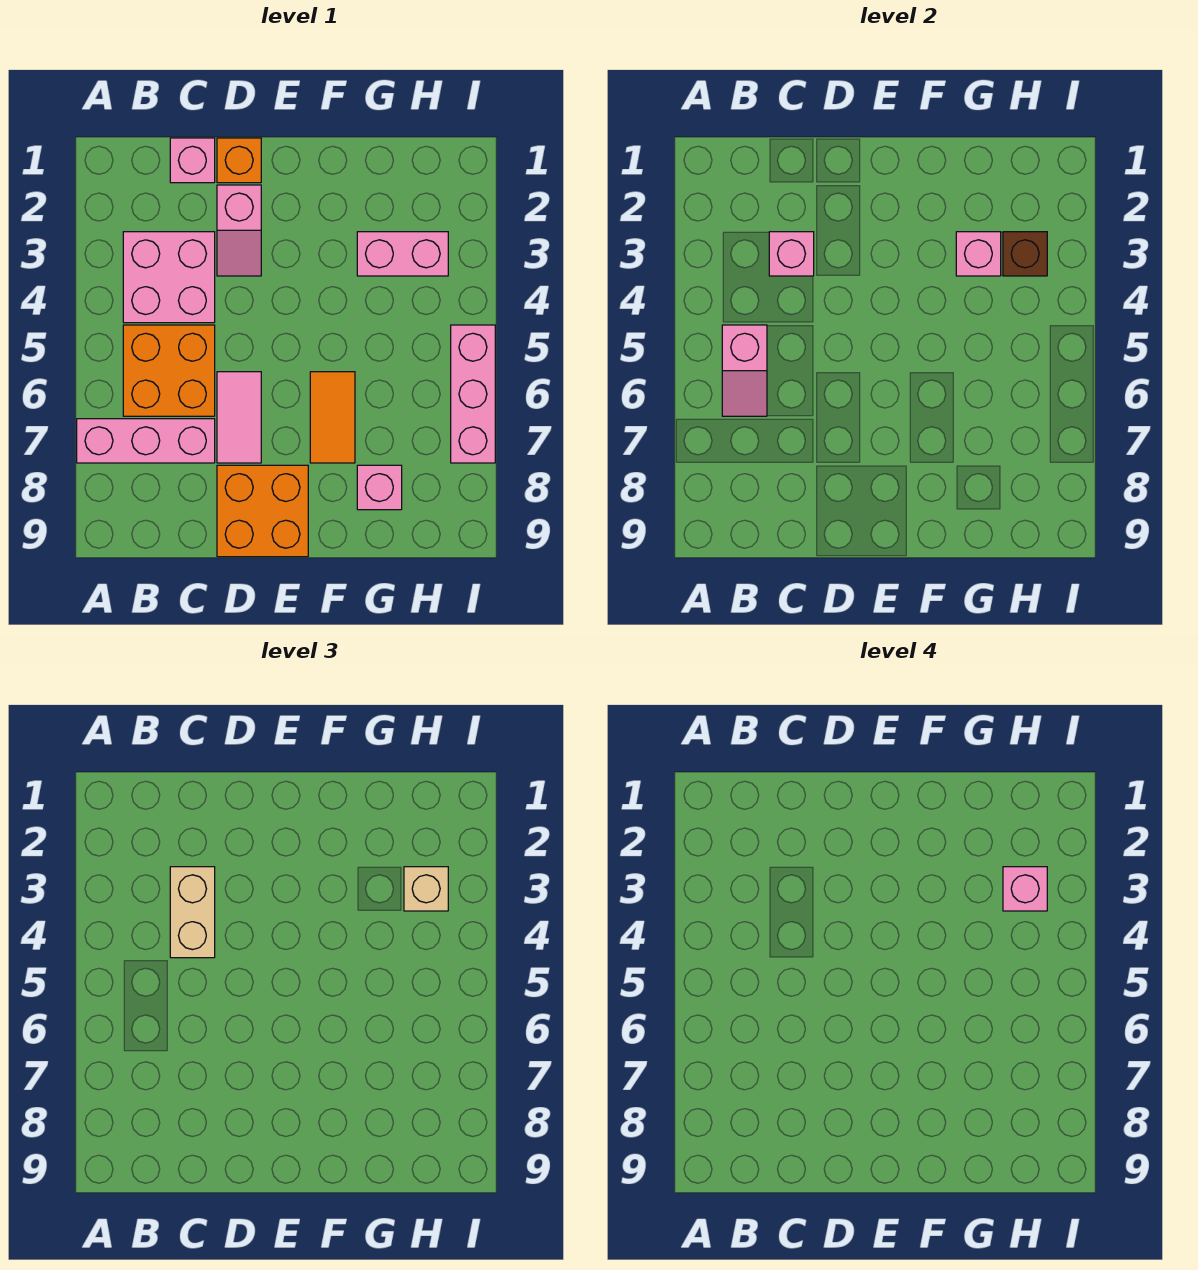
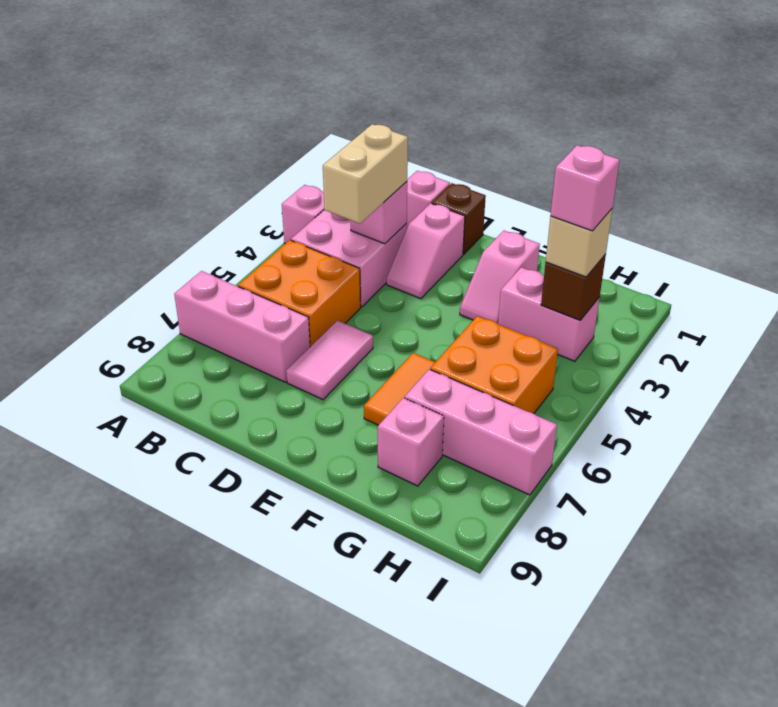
pink 1x2 slope [722,325,767,416] -> pink 1x2 slope moved to [460,231,540,324]
orange 1x1 brick [217,138,261,183] -> brown 1x1 brick [432,183,486,254]
orange 2x2 brick [217,465,308,557] -> orange 2x2 brick moved to [430,316,558,414]
pink 1x1 brick [956,232,1001,276] -> pink 1x1 brick moved to [282,185,324,244]
pink 1x3 brick [451,325,495,463] -> pink 1x3 brick turned to [405,369,557,495]

